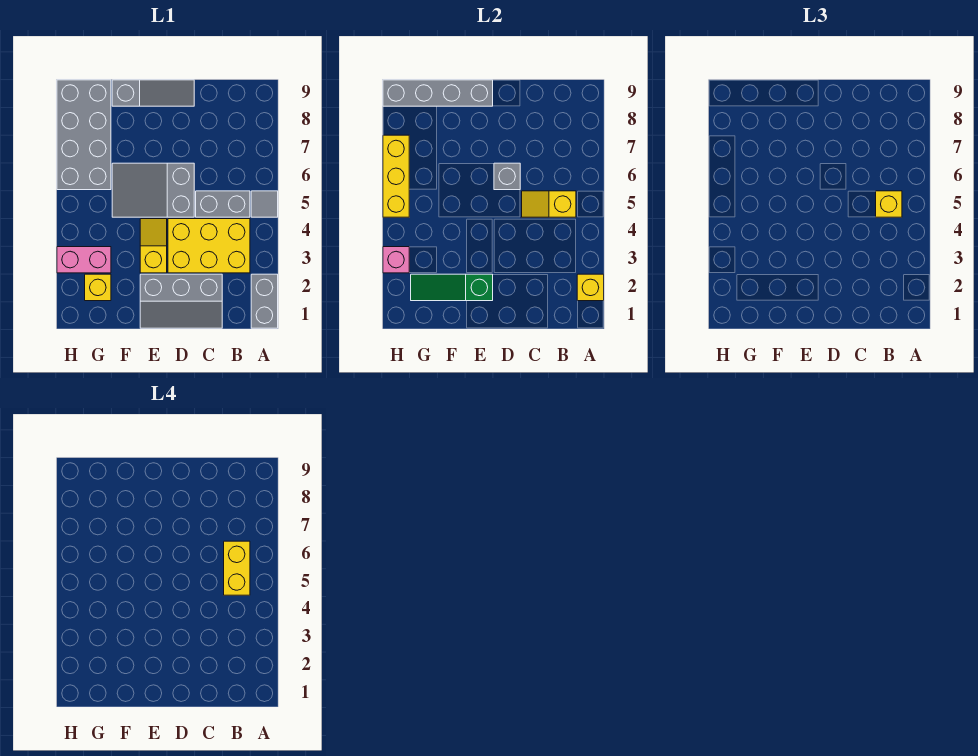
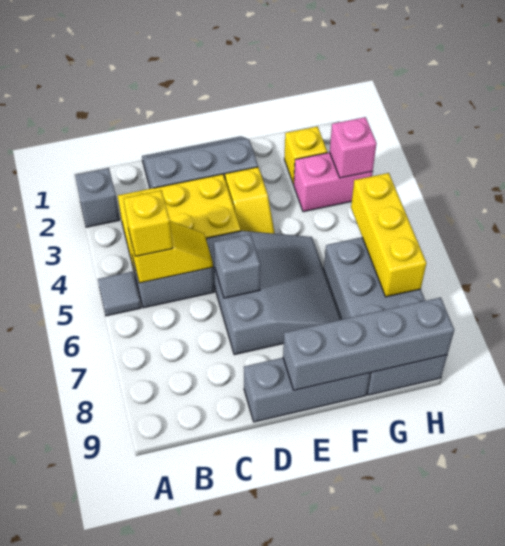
grey 1x2 brick [251,274,278,328] -> grey 1x1 brick [75,168,120,227]
yellow 1x1 brick [577,274,604,301] -> none
yellow 1x2 brick [224,541,250,595] -> none
grey 2x3 slope [112,163,194,217] -> grey 3x3 slope [206,231,341,355]
grey 1x3 slope [112,80,194,106] -> grey 1x3 brick [244,358,370,422]
green 1x3 slope [411,274,493,301] -> none

